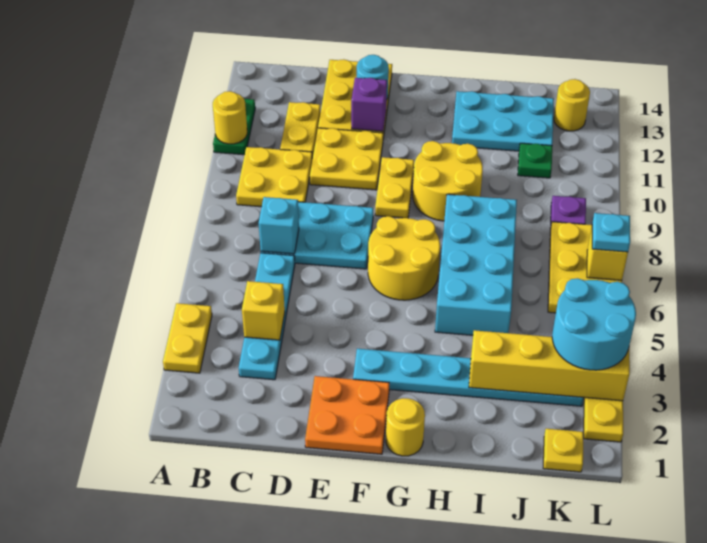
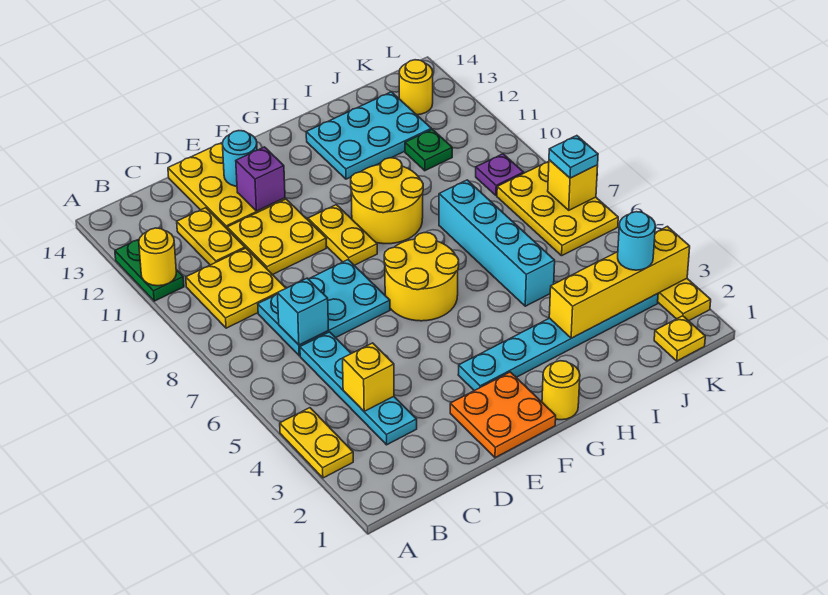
cyan 2x4 brick [435,194,517,335] -> cyan 1x4 brick [439,180,555,306]
cyan 2x2 round brick [552,278,636,370] -> cyan 1x1 round brick [618,212,655,270]

